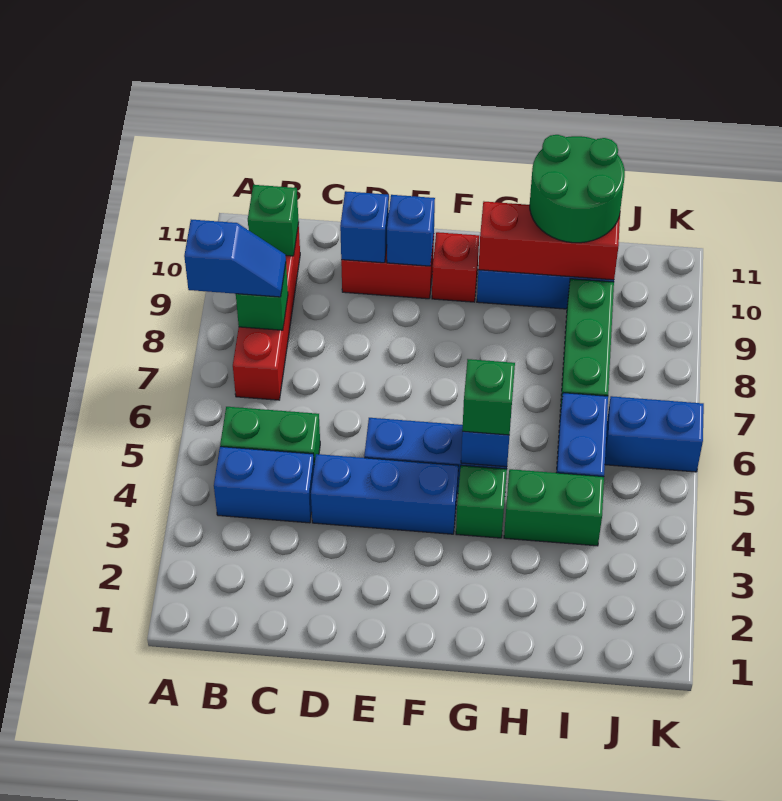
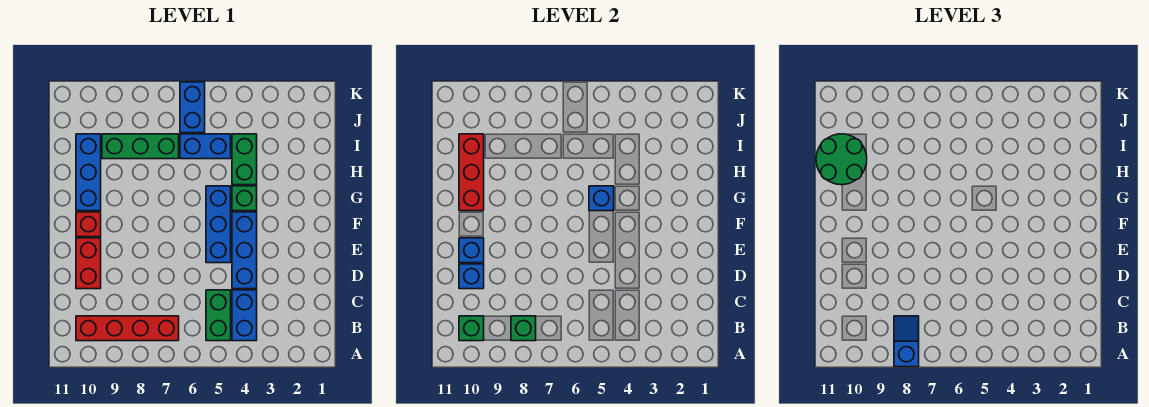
green 1x1 brick [462,359,515,435] -> none

